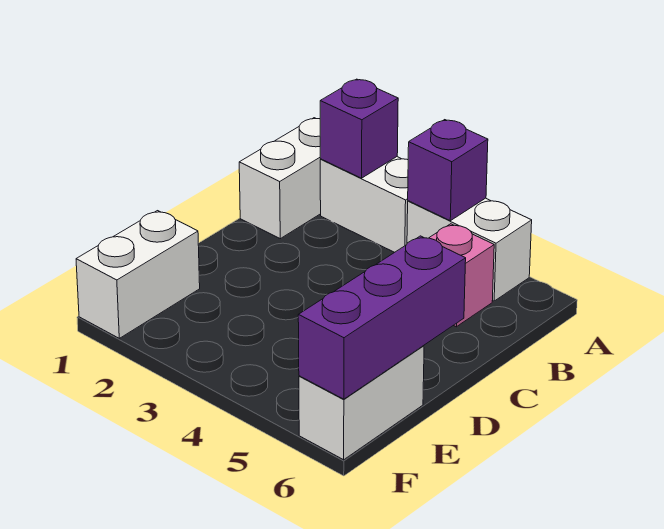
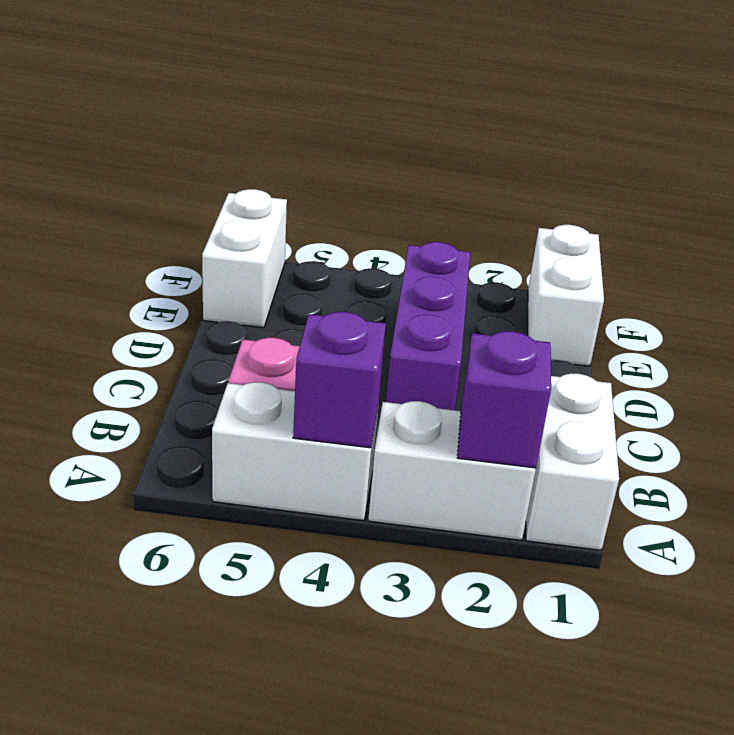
purple 1x3 brick [298,236,466,399] -> purple 1x3 brick moved to [386,242,470,410]

